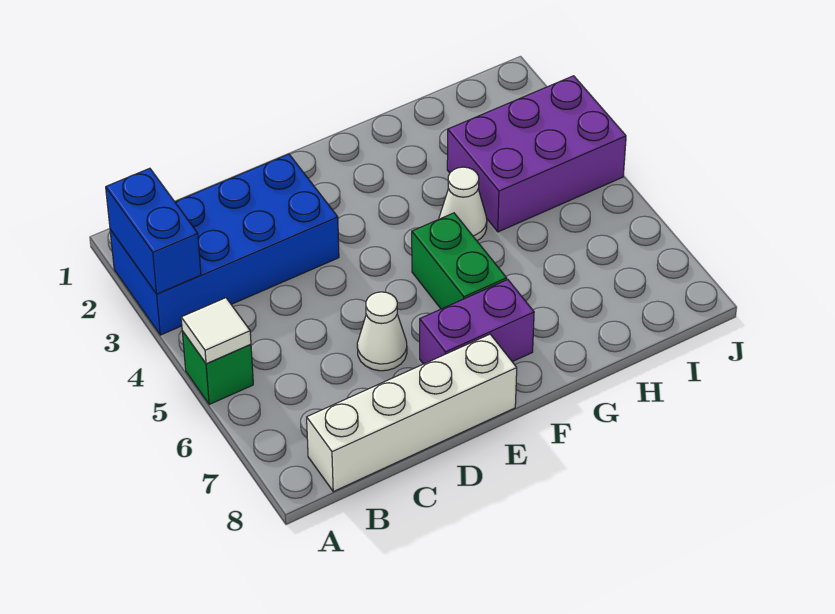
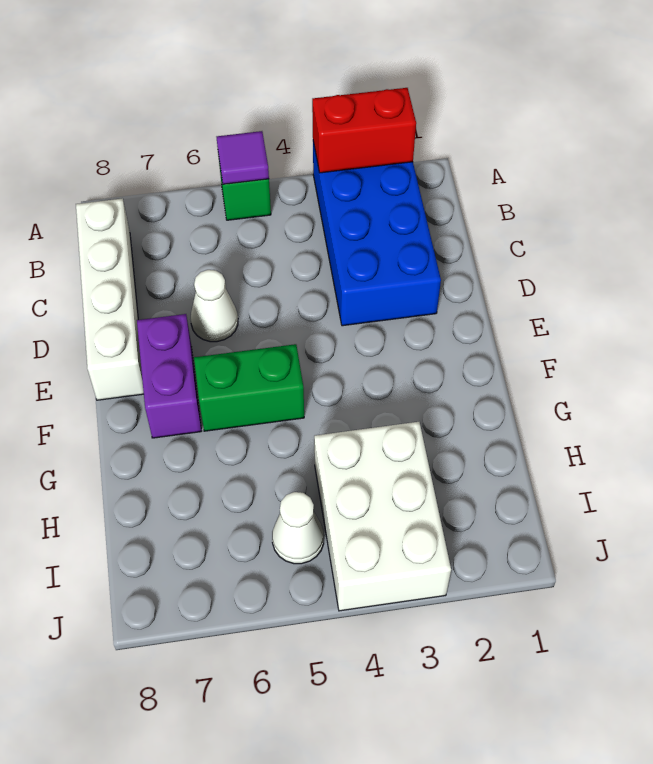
blue 1x2 brick [106,168,201,294] -> red 1x2 brick [312,88,416,173]
white 1x1 tile [181,298,251,364] -> purple 1x1 tile [217,131,269,184]
white 1x1 cone [439,167,487,241] -> white 1x1 cone moved to [272,492,324,564]
purple 2x3 brick [447,76,626,232] -> white 2x3 brick [314,422,451,611]

